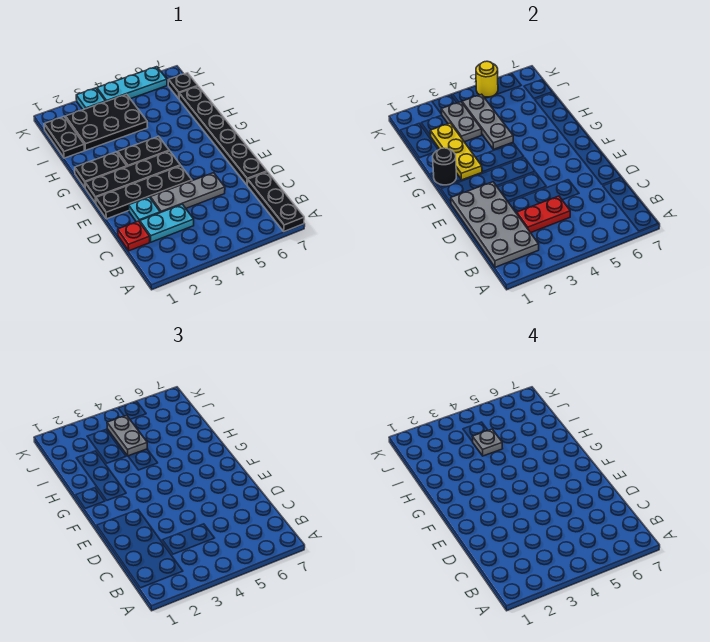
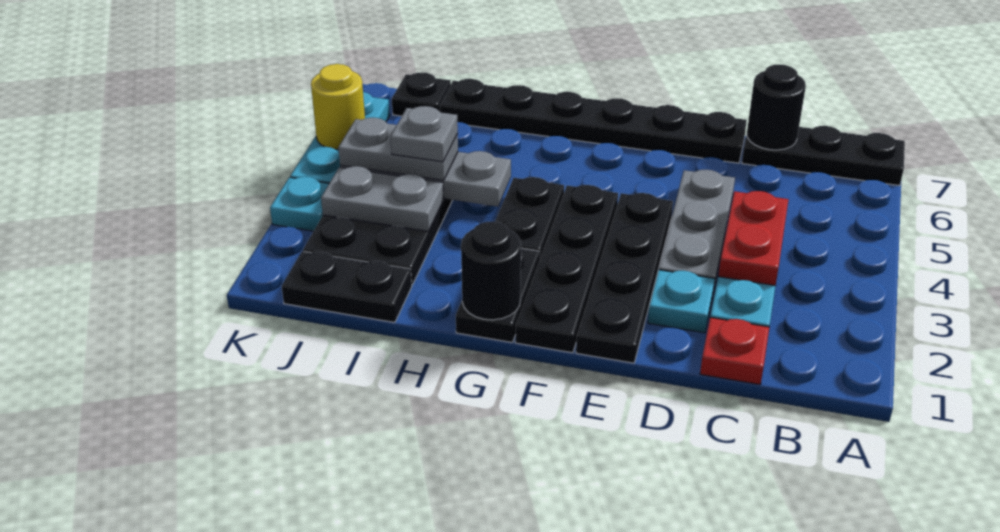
grey 2x4 plate [451,182,539,267] -> none
none -> black 1x1 round brick [747,64,806,150]
yellow 1x3 plate [430,123,482,180] -> none

